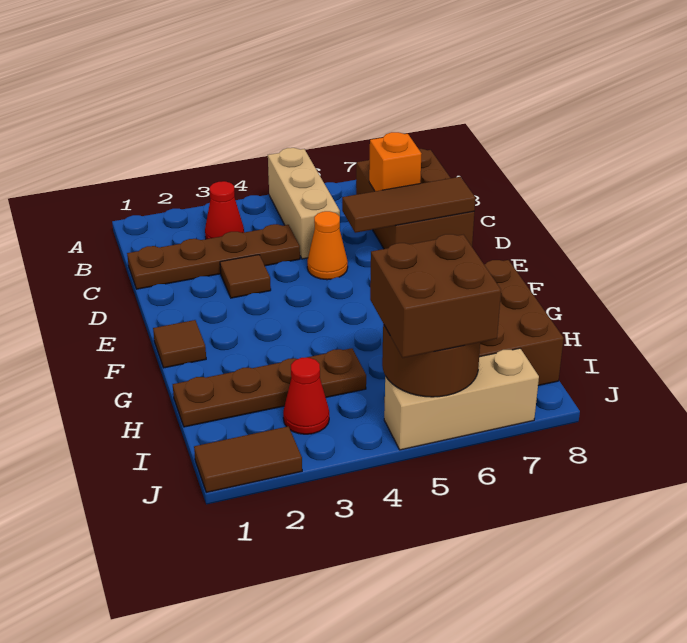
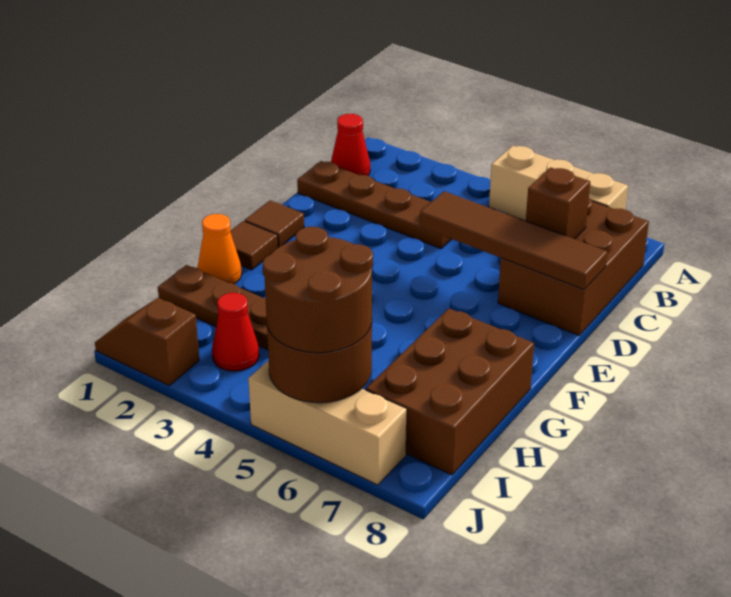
tan 1x3 brick [268,148,340,259] -> tan 1x3 brick turned to [489,146,628,221]
red 1x1 cone [205,181,244,239] -> red 1x1 cone moved to [331,114,370,176]
orange 1x1 brick [369,132,422,191] -> brown 1x1 brick [526,167,590,239]
brown 1x1 tile [220,255,271,298] -> brown 1x1 tile moved to [245,200,304,248]
orange 1x1 cone [307,211,348,280] -> orange 1x1 cone moved to [197,214,242,284]
brown 1x3 tile [342,177,475,233] -> brown 1x4 tile [420,191,608,289]
brown 2x2 brick [370,234,501,358] -> brown 2x2 round brick [263,227,373,353]
brown 1x2 tile [194,426,302,492] -> brown 1x2 slope [95,298,200,386]

